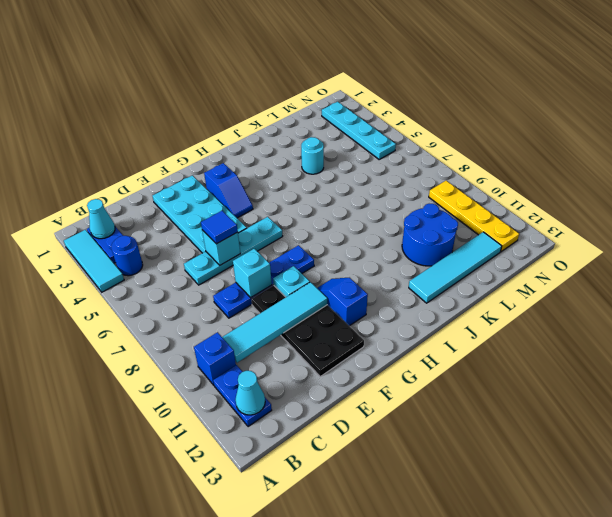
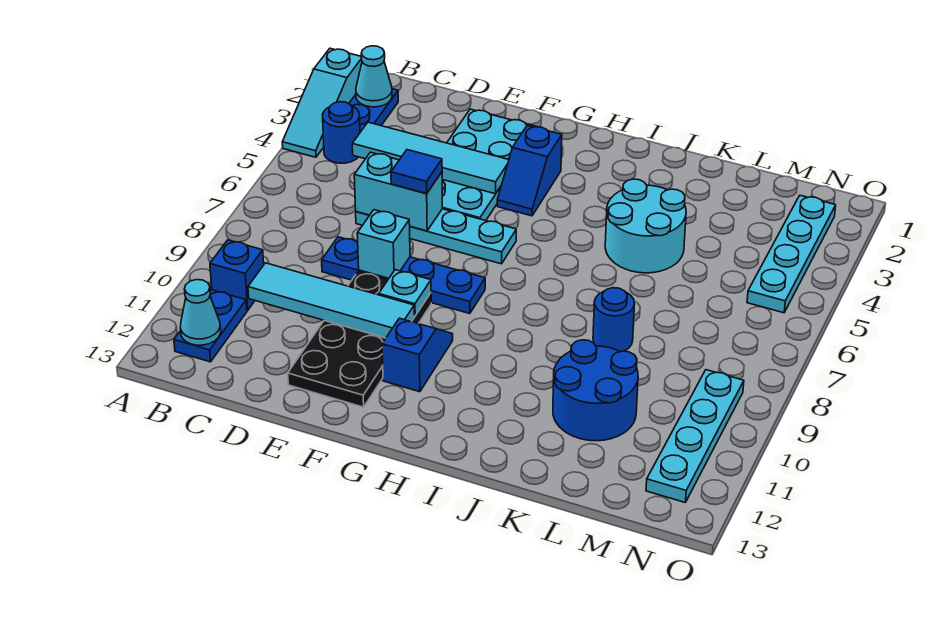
cyan 1x3 tile [64,230,124,292] -> cyan 1x3 slope [282,48,362,157]
cyan 1x1 brick [202,230,240,265] -> cyan 1x2 brick [354,152,442,231]
cyan 1x4 tile [409,232,502,303] -> cyan 1x4 tile moved to [352,122,509,194]
cyan 1x1 round brick [301,137,324,174] -> cyan 2x2 round brick [605,179,686,273]
none -> blue 1x1 round brick [593,288,635,352]
yellow 1x4 plate [429,181,519,252] -> cyan 1x4 plate [646,370,744,502]

